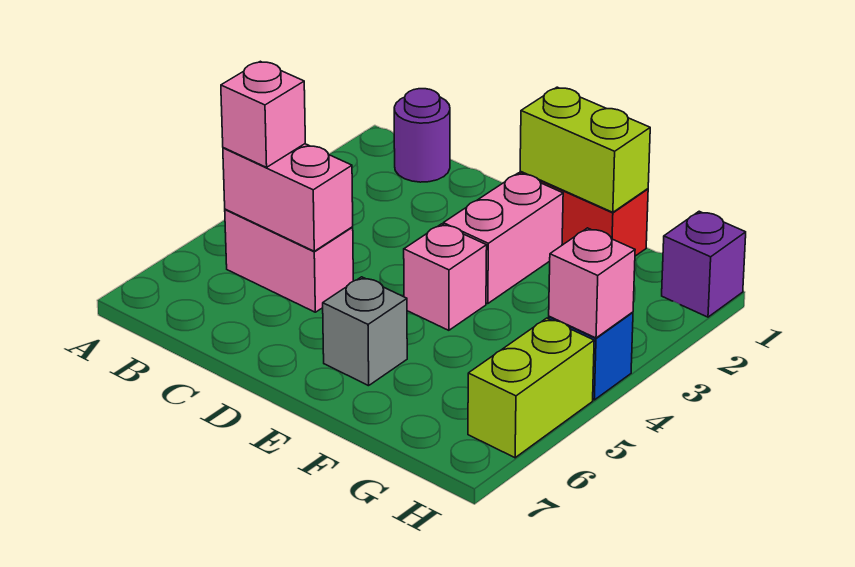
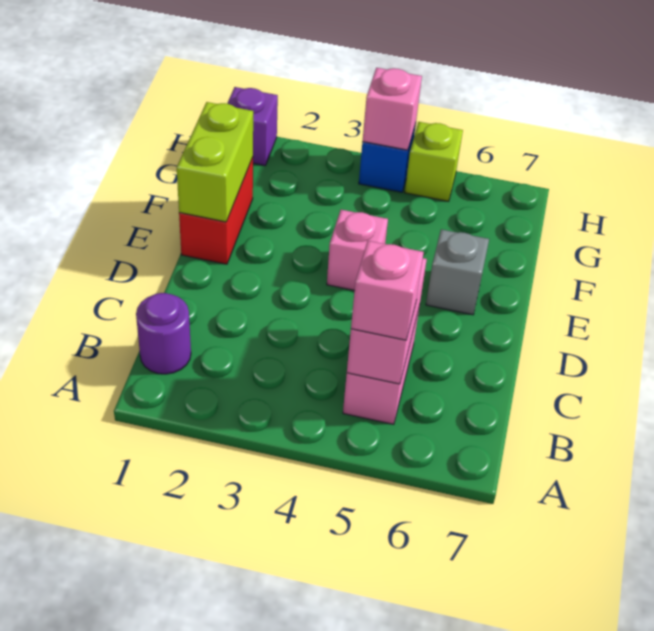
pink 1x2 brick [443,173,563,304] -> none
lime 1x2 brick [468,318,594,458] -> lime 1x1 brick [405,122,463,201]

